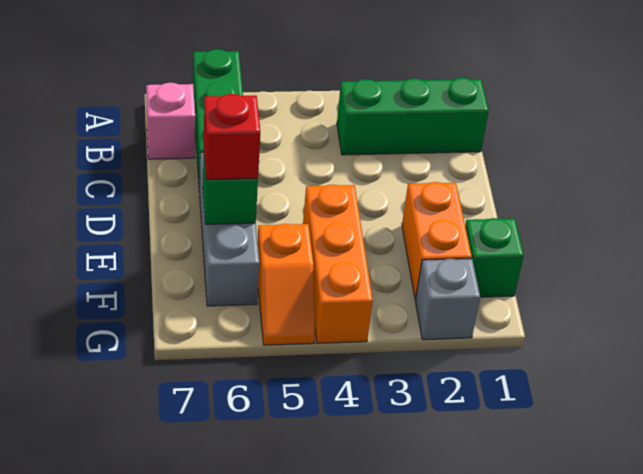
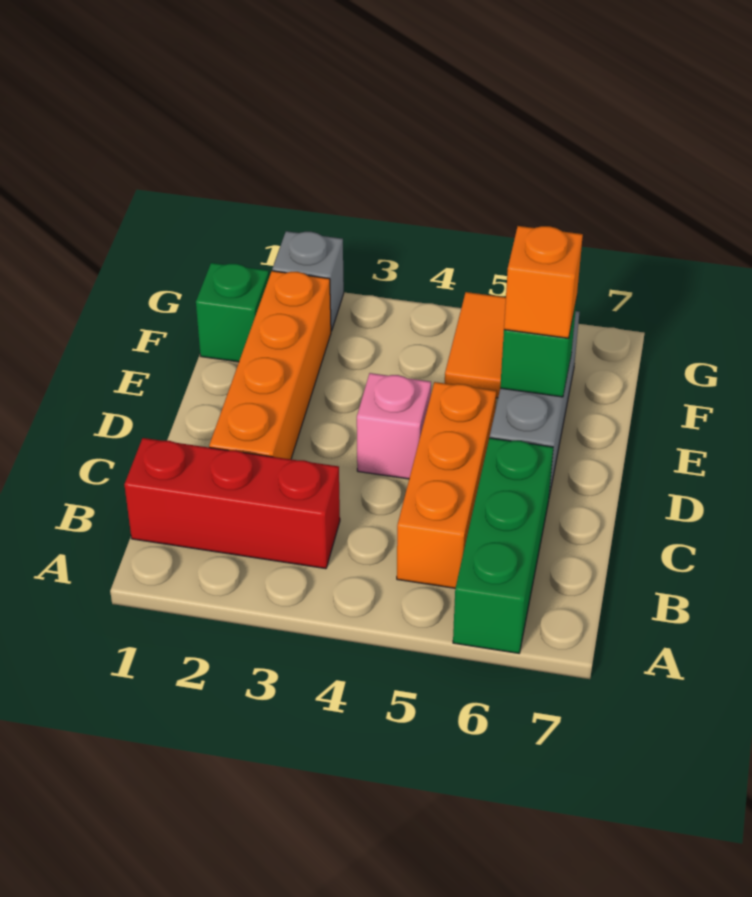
green 1x3 brick [337,78,489,155] -> red 1x3 brick [124,438,340,569]
pink 1x1 brick [146,83,195,159] -> pink 1x1 brick moved to [357,373,431,479]
orange 1x2 brick [402,182,472,299] -> orange 1x4 brick [209,271,331,459]
orange 1x3 brick [303,185,373,343] -> orange 1x3 brick moved to [397,382,497,588]
red 1x1 brick [204,94,260,180] -> orange 1x1 brick [504,226,583,338]
orange 1x2 slope [257,224,315,345] -> orange 1x2 tile [445,292,506,398]

